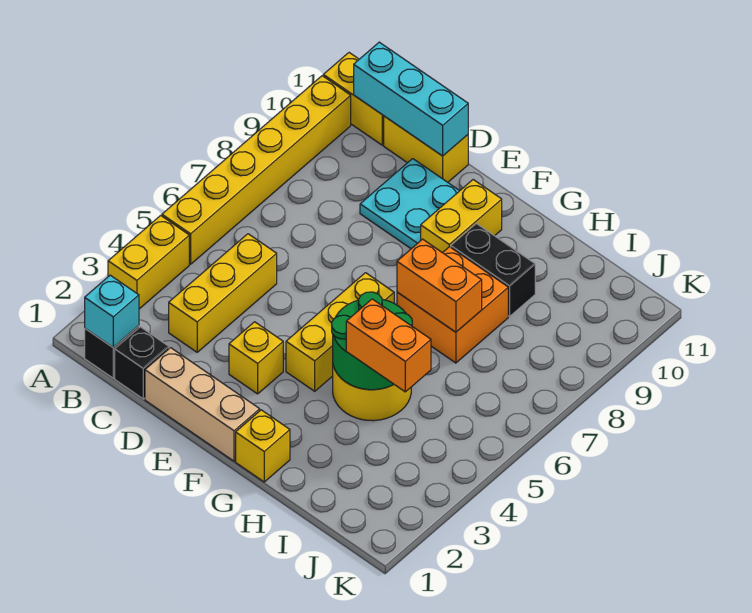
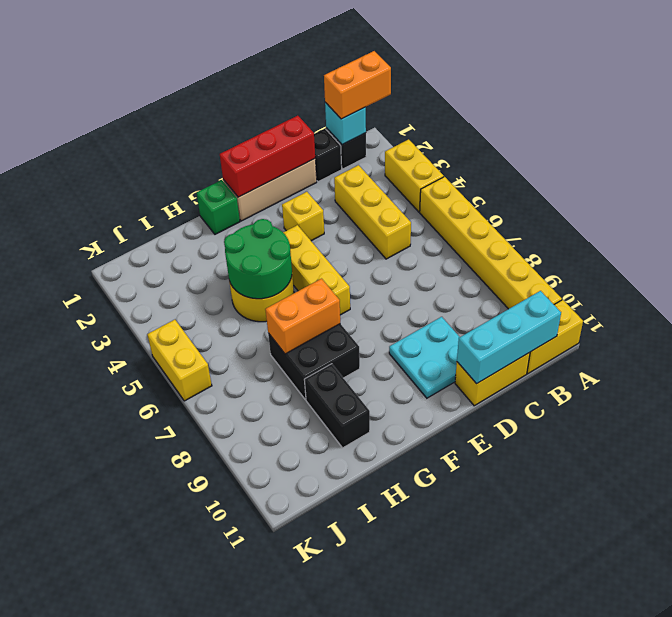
none -> red 1x3 brick [220,116,315,197]
yellow 1x2 brick [421,180,502,253] -> yellow 1x2 brick moved to [147,320,212,401]
yellow 1x1 brick [236,410,290,482] -> green 1x1 brick [197,180,240,234]
orange 2x2 brick [397,247,508,363] -> black 2x2 brick [268,324,360,400]
black 1x2 brick [451,224,535,316] -> black 1x2 brick turned to [304,364,370,448]
orange 1x2 brick [346,299,431,392] -> orange 1x2 brick moved to [324,51,391,119]

